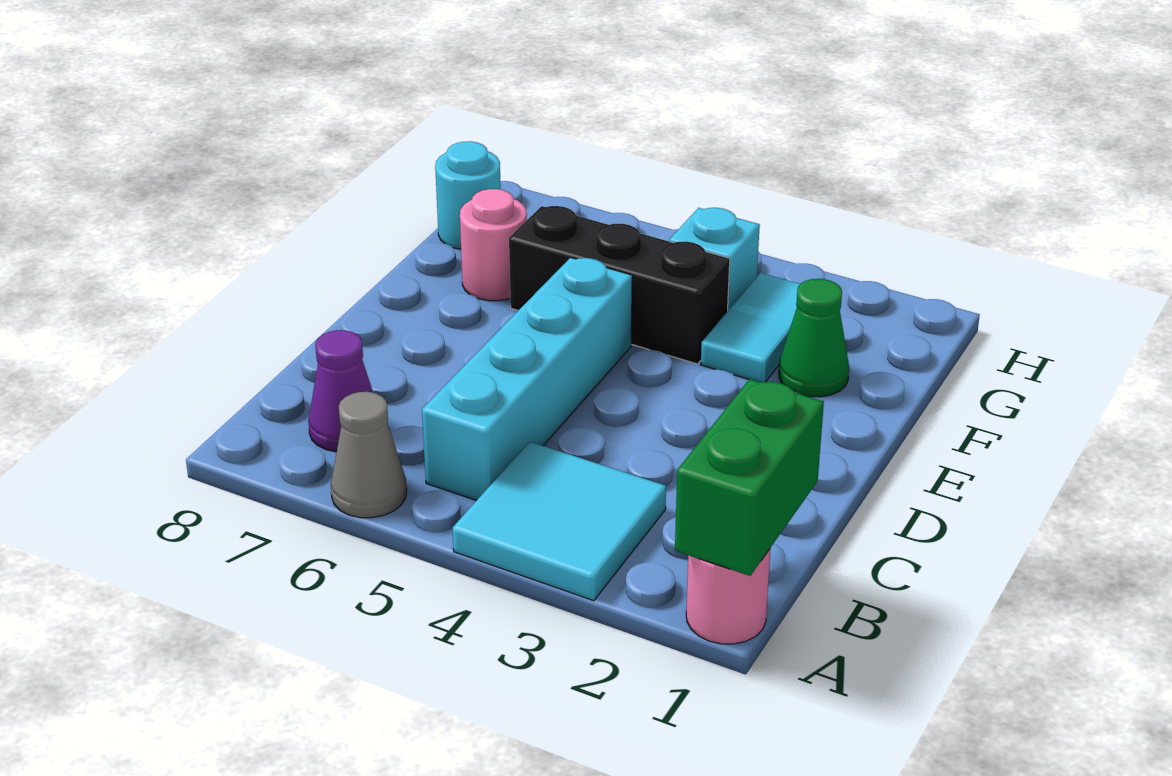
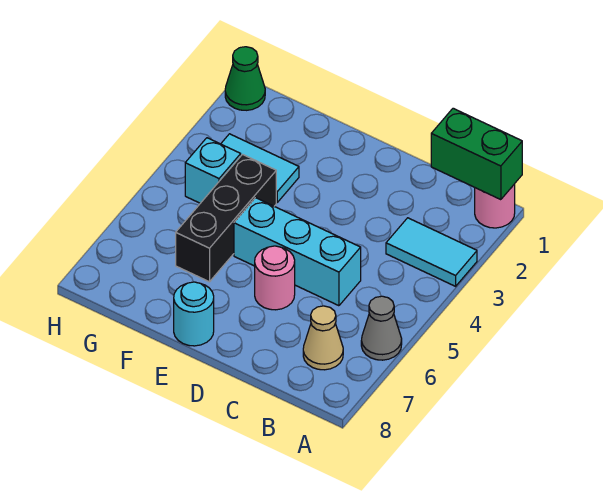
cyan 2x2 tile [453,442,666,601] -> cyan 1x2 tile [386,218,477,286]
cyan 1x4 brick [422,257,632,501] -> cyan 1x3 brick [234,198,361,306]
purple 1x1 cone [308,330,373,452] -> tan 1x1 cone [303,306,343,370]
green 1x1 cone [779,279,849,397] -> green 1x1 cone moved to [225,47,265,110]
pink 1x1 round brick [460,189,527,301] -> pink 1x1 round brick moved to [255,246,295,310]
cyan 1x1 round brick [435,141,501,249] -> cyan 1x1 round brick moved to [174,282,214,346]

